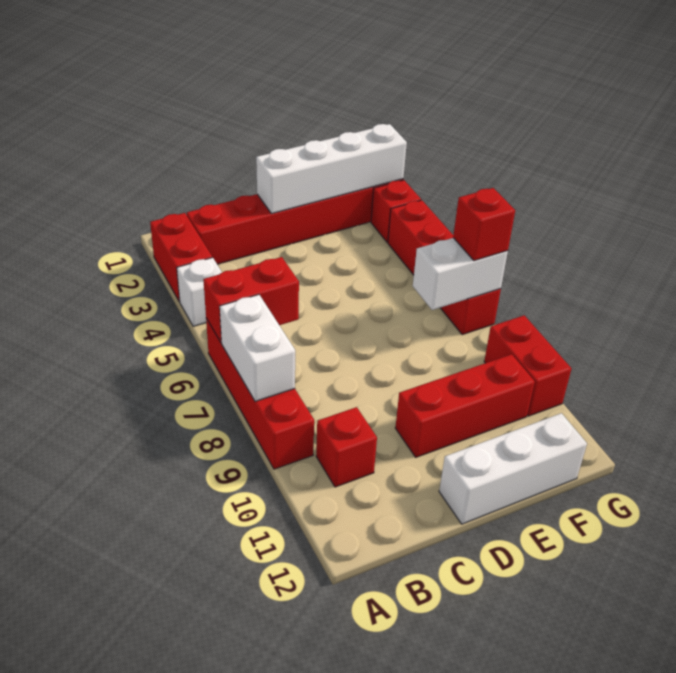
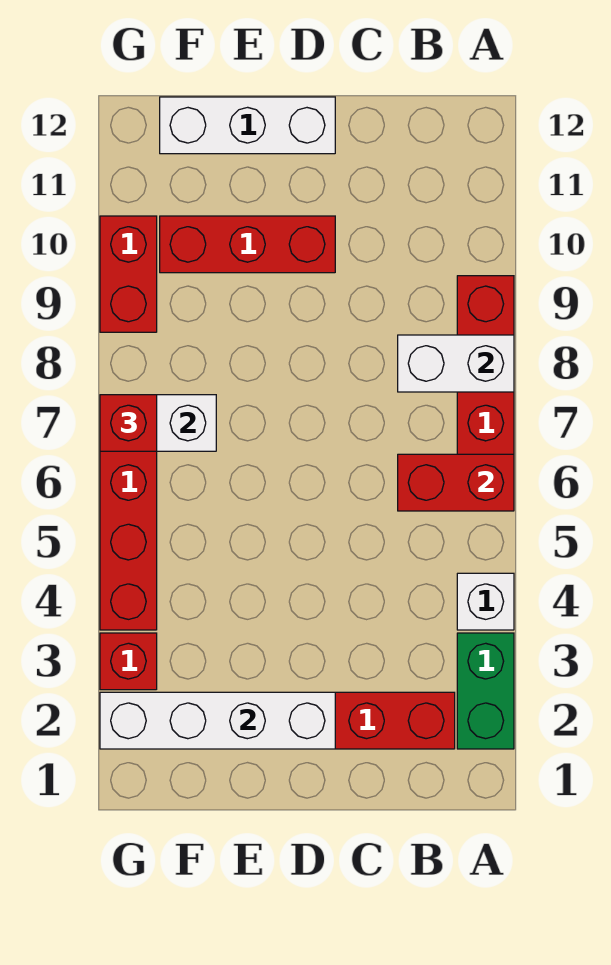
red 1x2 brick [150,213,212,302] -> green 1x2 brick [457,633,514,749]
white 1x2 brick [220,295,295,401] -> white 1x2 brick turned to [398,335,514,392]
red 1x1 brick [316,407,377,487] -> none

